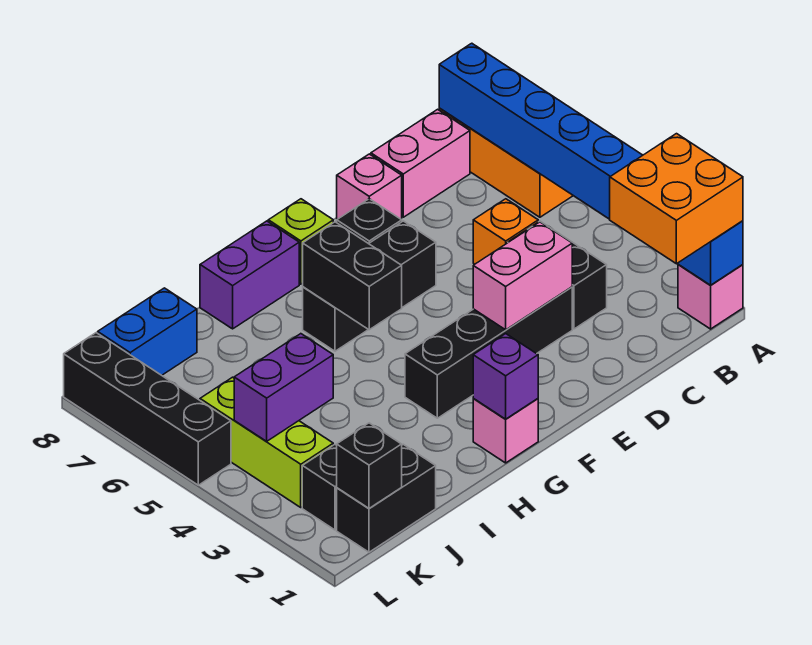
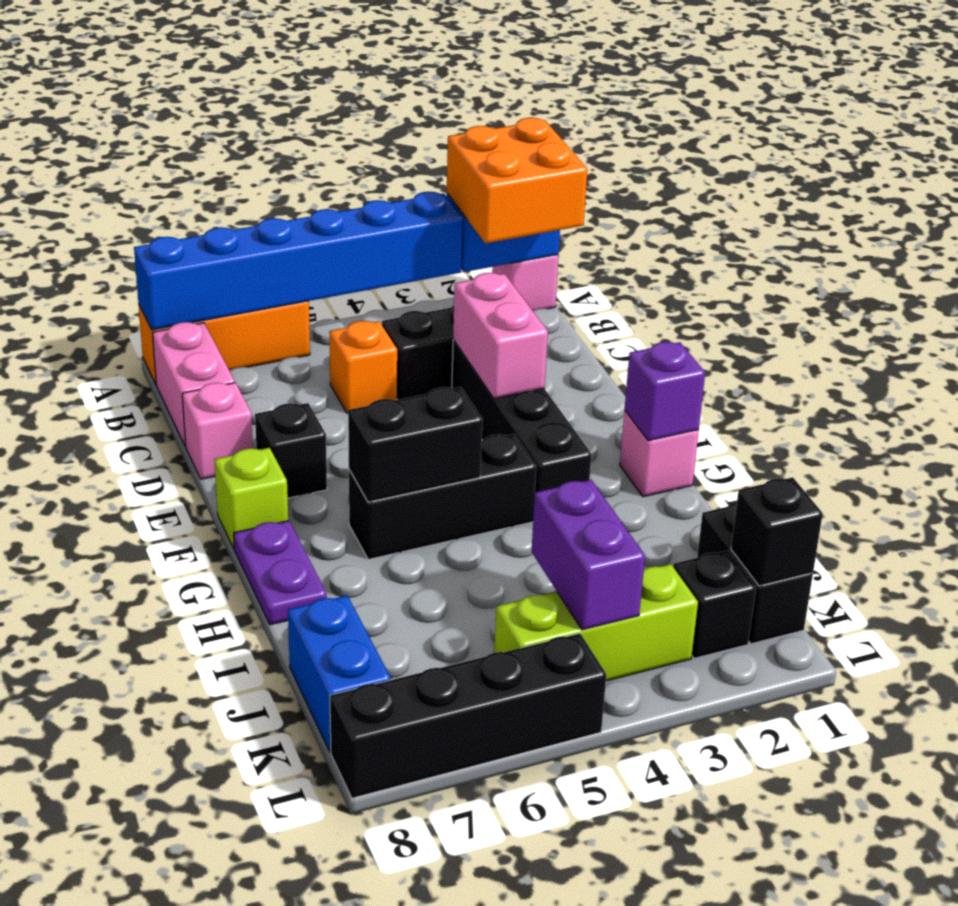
black 1x3 brick [303,221,436,351] -> black 1x3 brick turned to [349,434,536,559]
purple 1x2 brick [200,221,299,329] -> purple 1x2 plate [234,520,327,625]

